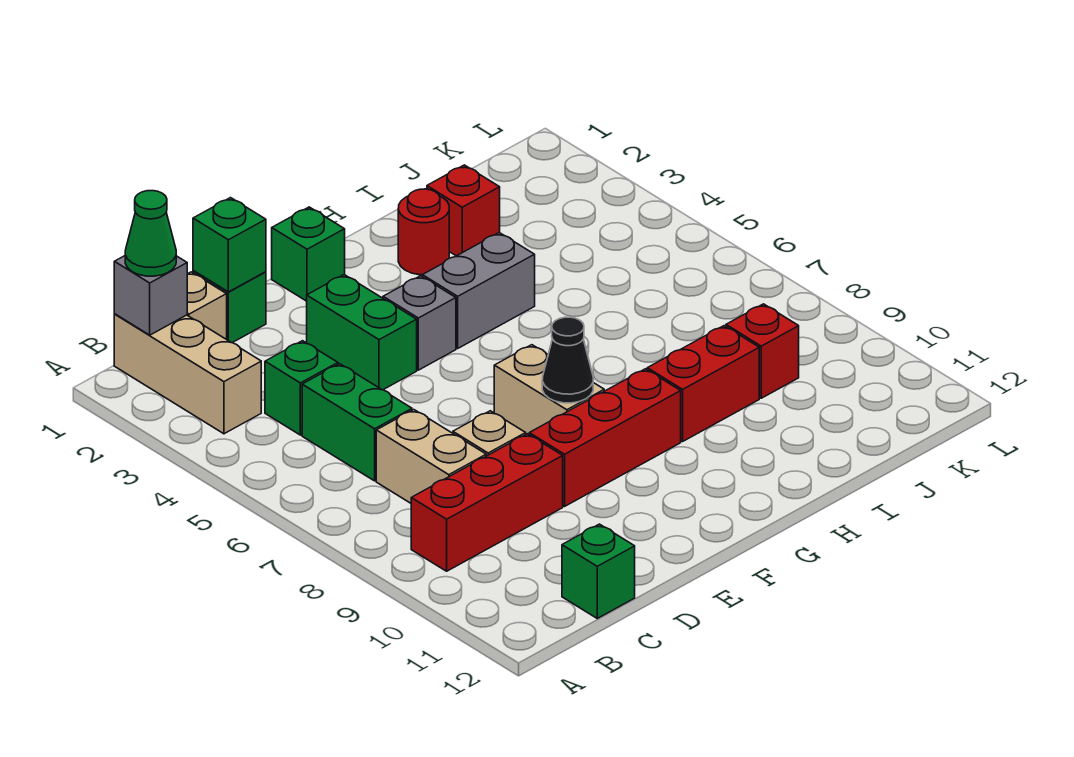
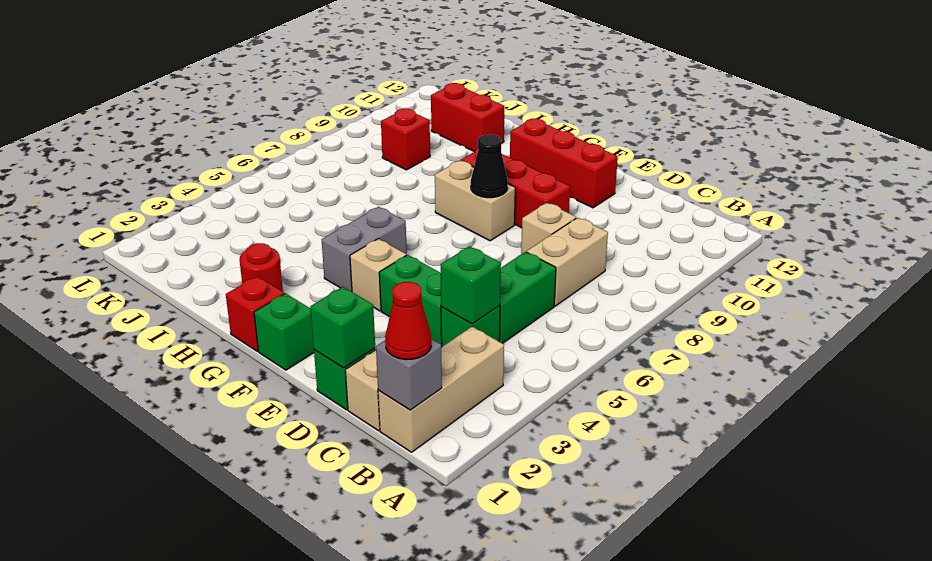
green 1x1 cone [125,191,176,276] -> red 1x1 cone [385,282,431,360]
red 1x3 brick [411,434,563,571] -> red 1x3 brick moved to [510,119,618,208]
green 1x1 brick [562,524,635,618] -> green 1x1 brick moved to [441,246,501,324]
green 1x2 brick [307,275,417,390] -> green 1x2 brick turned to [379,255,442,345]
grey 1x1 brick [383,276,456,370] -> tan 1x1 brick [350,239,406,311]
tan 1x2 brick [494,345,604,434] -> tan 1x2 brick turned to [435,161,515,241]
grey 1x2 brick [422,233,535,348] -> grey 1x2 brick turned to [322,207,407,291]
red 1x2 brick [647,326,759,441] -> red 1x2 brick moved to [431,83,504,152]
red 1x1 brick [427,165,500,256] -> red 1x1 brick moved to [226,276,284,351]

